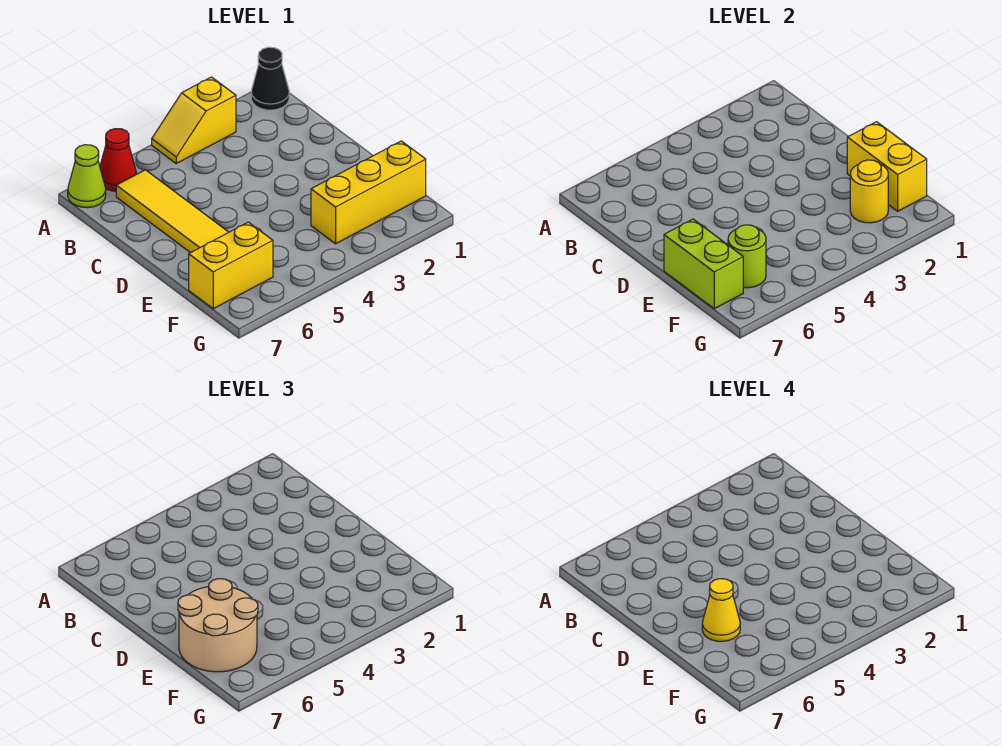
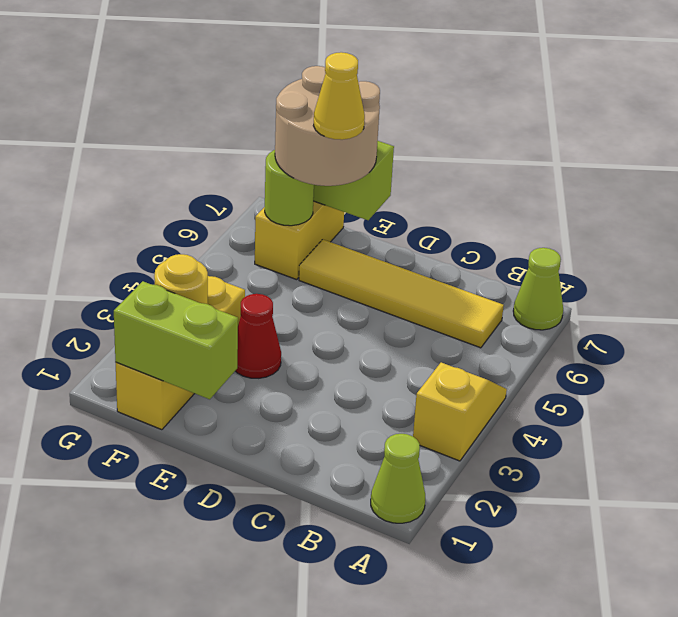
black 1x1 cone [251,47,289,110] -> lime 1x1 cone [371,434,425,523]
red 1x1 cone [100,129,136,191] -> red 1x1 cone moved to [236,294,281,378]
yellow 1x2 brick [847,122,927,211] -> lime 1x2 brick [114,281,238,399]

